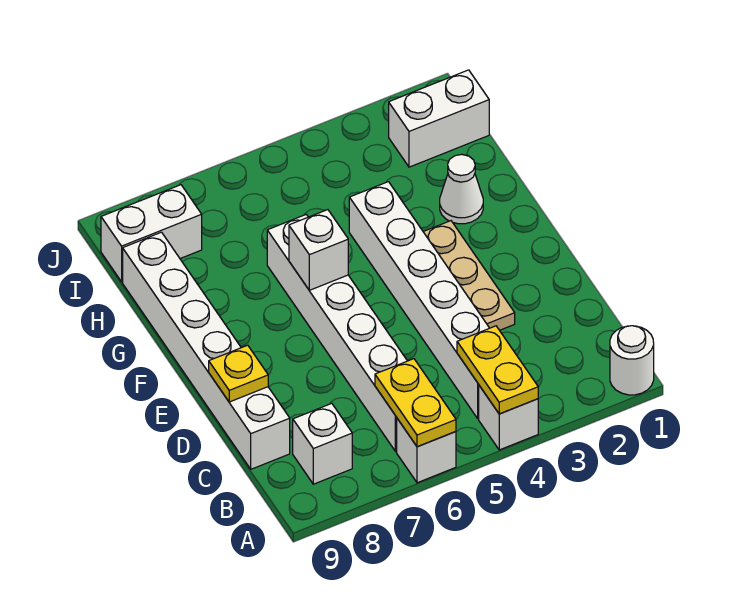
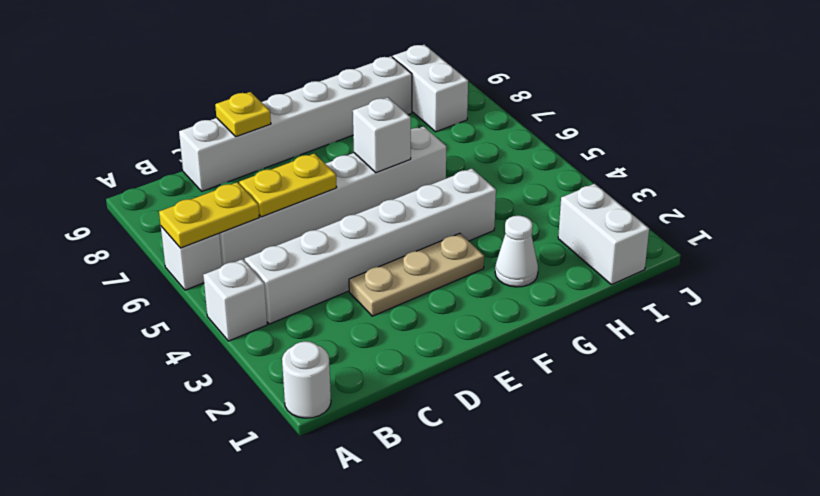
yellow 1x2 plate [457,326,538,414] -> yellow 1x2 plate moved to [239,153,337,217]
white 1x1 brick [293,403,352,484] -> none

